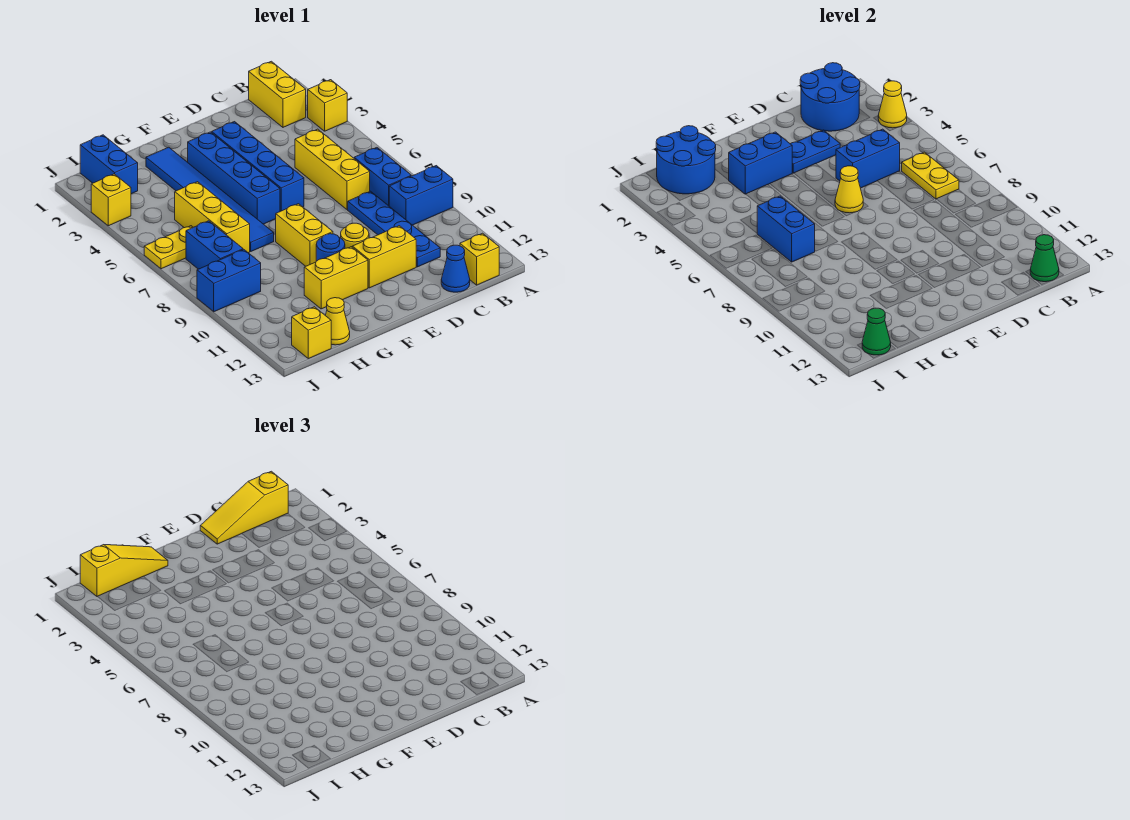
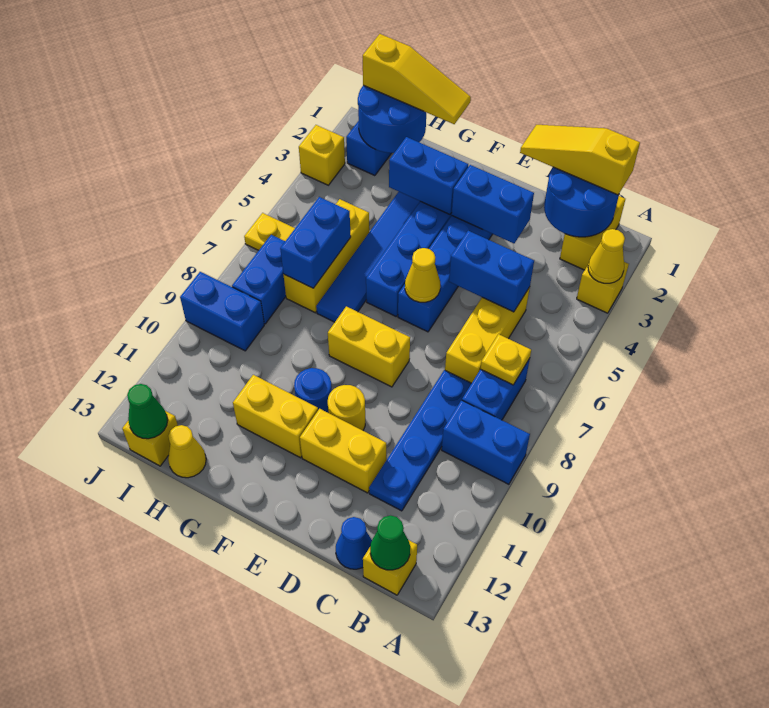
yellow 1x2 plate [902,152,959,199] -> yellow 1x1 plate [480,334,531,385]
blue 1x2 plate [791,130,840,173] -> blue 1x2 brick [452,165,534,244]
yellow 1x2 brick [276,204,333,266] -> yellow 1x2 brick turned to [328,306,410,387]

